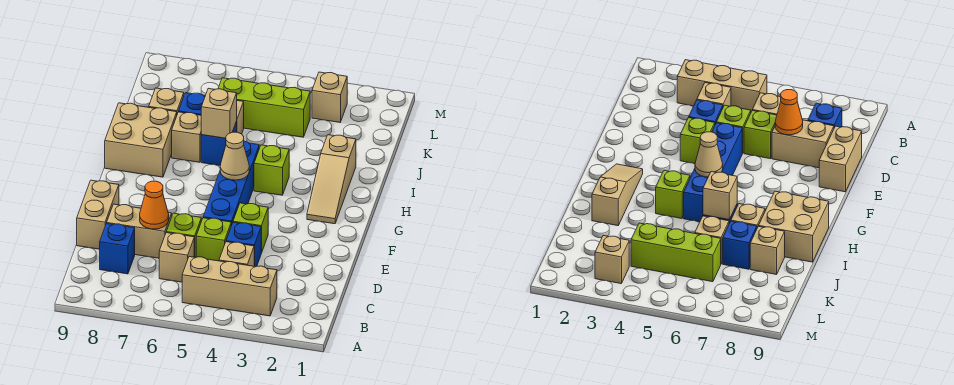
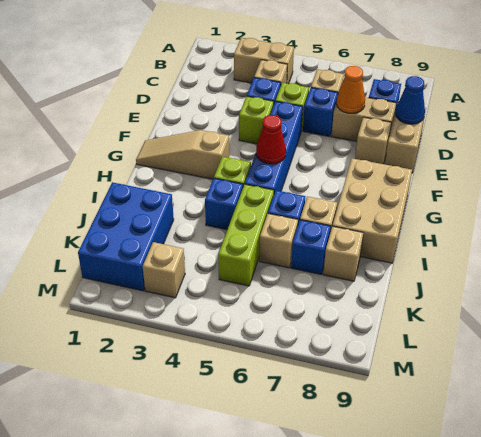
tan 1x3 brick [182,257,277,316] -> tan 1x2 brick [234,38,294,84]
lime 1x1 brick [166,213,201,258] -> blue 1x1 brick [303,88,338,136]
none -> blue 1x1 cone [395,76,425,124]
tan 1x3 slope [307,135,356,224] -> tan 1x3 slope turned to [136,130,229,179]
tan 1x1 cone [220,132,249,180] -> red 1x1 cone [256,115,286,164]
tan 2x2 brick [105,103,177,177] -> tan 2x3 brick [333,158,412,263]
none -> blue 1x1 brick [205,178,243,230]
tan 1x1 brick [201,88,237,138] -> tan 1x1 brick moved to [355,117,391,164]
none -> blue 2x3 brick [78,182,174,291]
lime 1x3 brick [218,78,310,137] -> lime 1x3 brick turned to [218,184,274,286]

